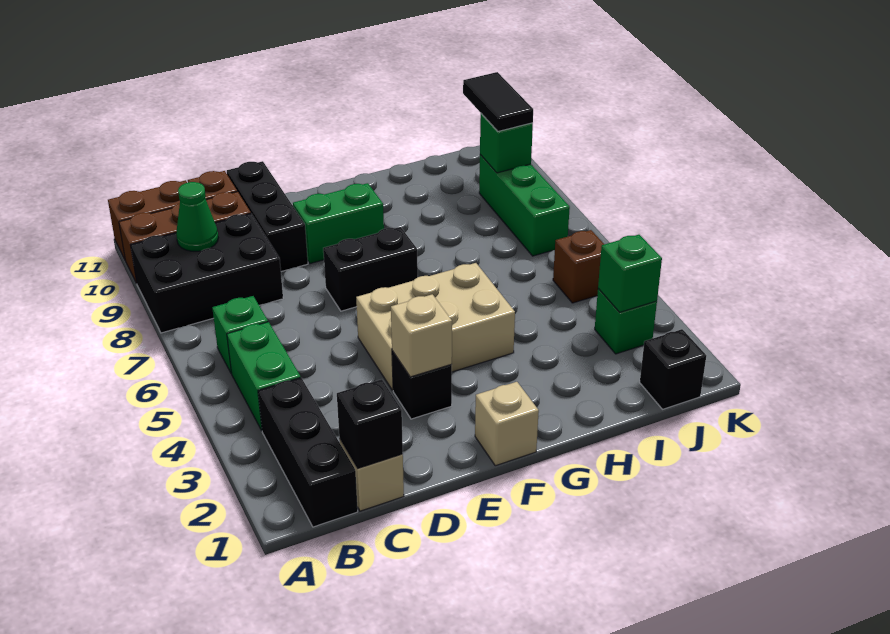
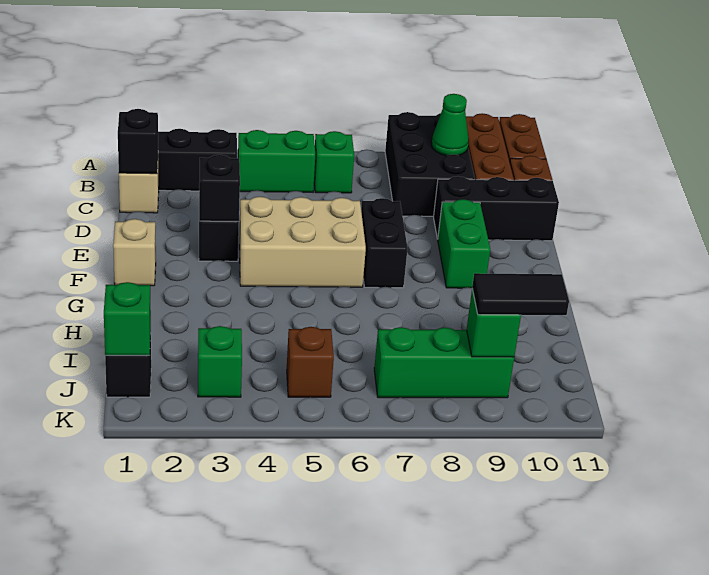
tan 1x1 brick [391,294,452,377] -> black 1x1 brick [199,155,240,222]
tan 2x3 brick [356,263,515,390] -> tan 2x3 brick turned to [239,197,366,287]
green 1x1 brick [598,235,662,312] -> green 1x1 brick moved to [104,282,151,355]

